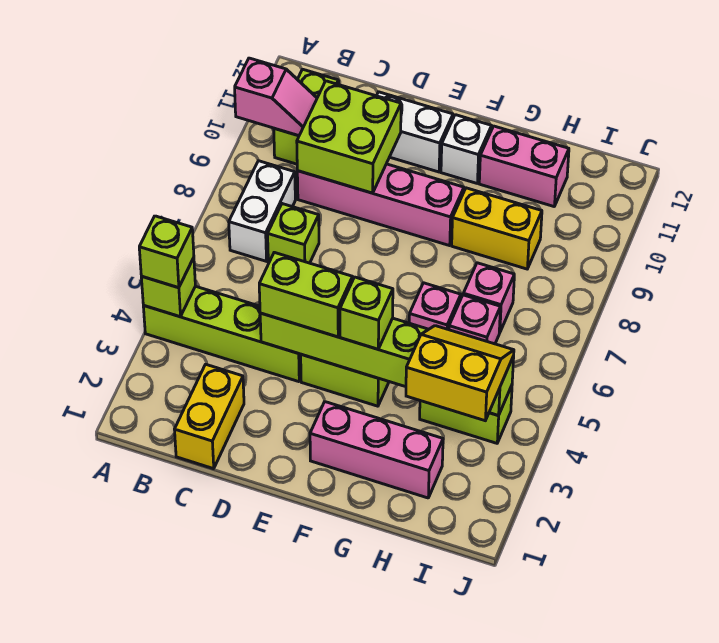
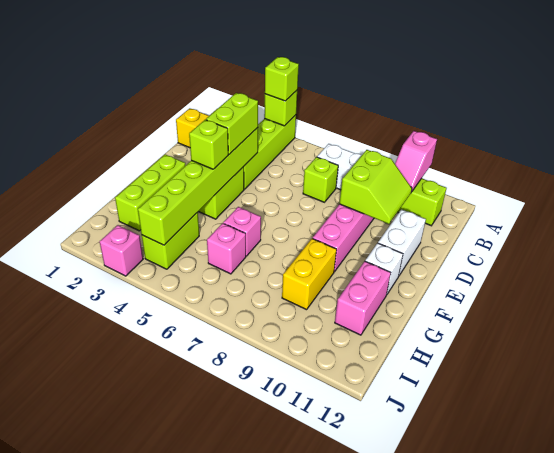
lime 2x2 brick [297,81,401,193] -> lime 2x2 slope [339,150,412,224]
pink 1x3 brick [310,402,443,498] -> lime 1x3 brick [115,154,185,231]
yellow 2x2 slope [406,326,514,421] -> none
pink 1x1 brick [463,263,514,333] -> pink 1x1 brick moved to [100,225,143,276]

